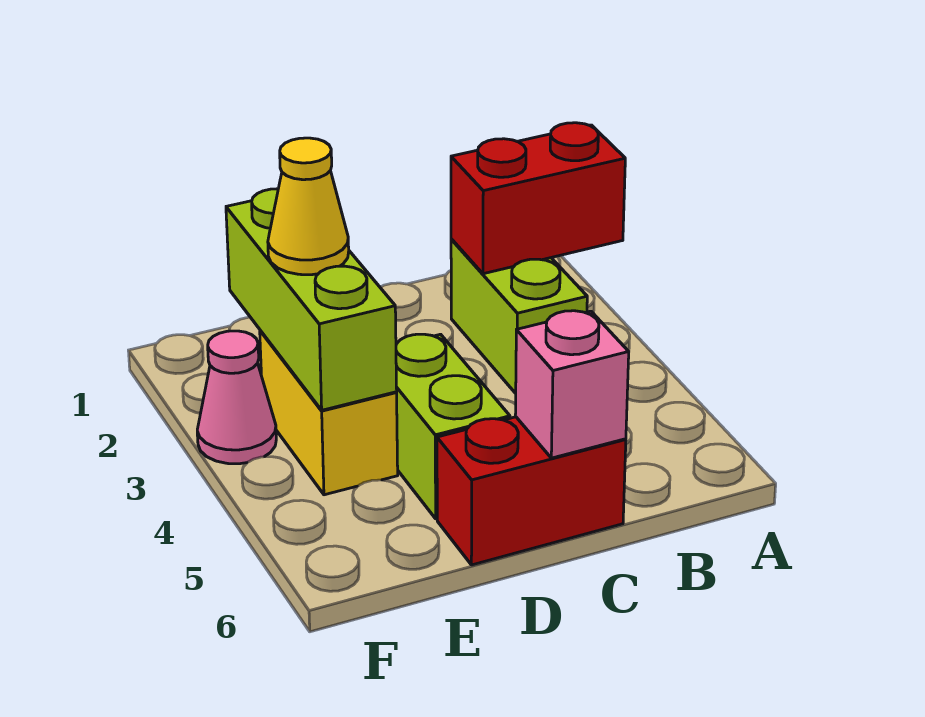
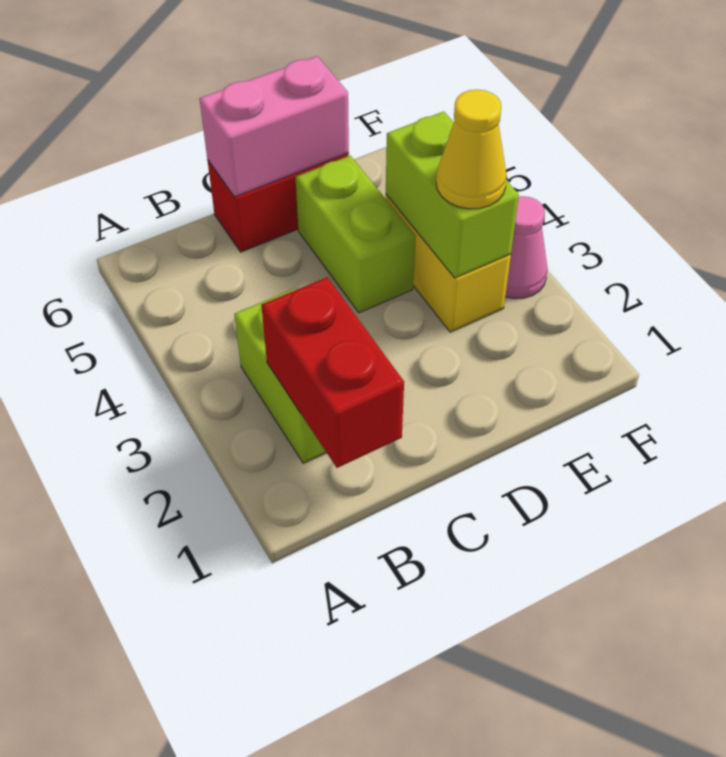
red 1x2 brick [451,123,625,274] -> red 1x2 brick turned to [261,277,404,468]
pink 1x1 brick [515,311,629,458] -> pink 1x2 brick [199,56,349,197]
lime 1x3 brick [226,189,397,410] -> lime 1x2 brick [386,111,519,278]

